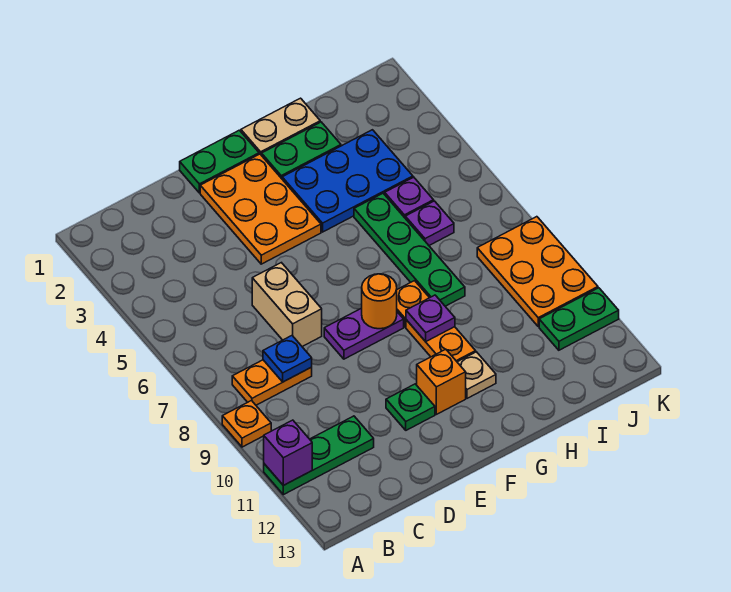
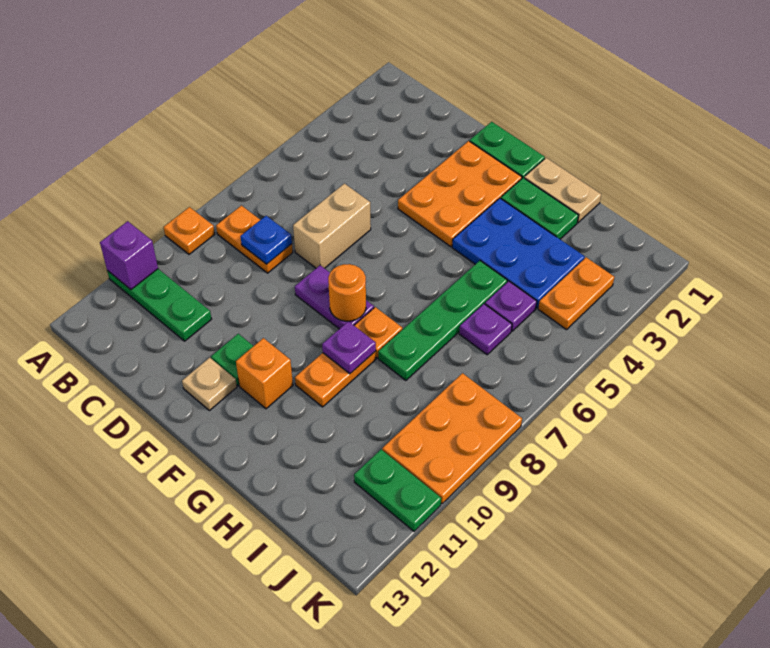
tan 1x1 plate [457,352,496,398] -> tan 1x1 plate moved to [182,358,237,411]
none -> orange 1x2 plate [538,257,614,330]

